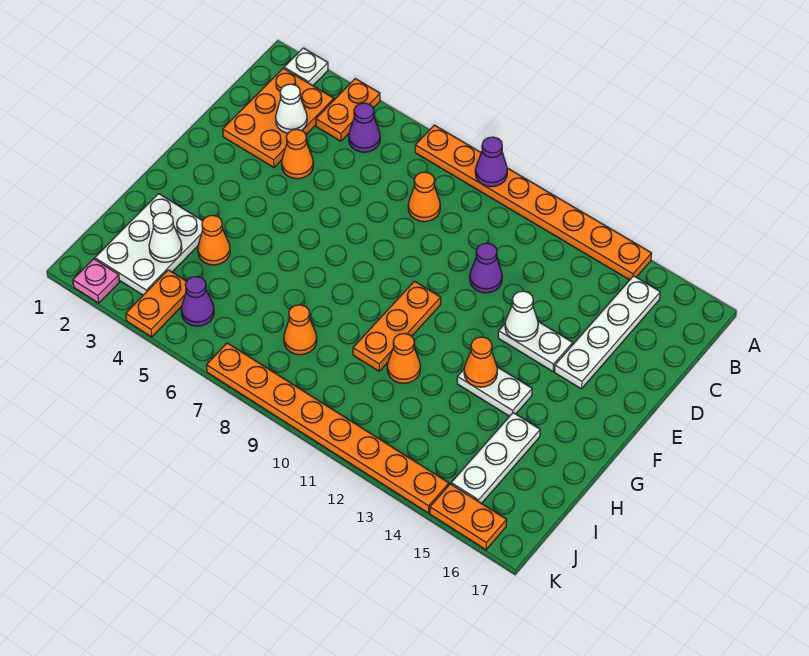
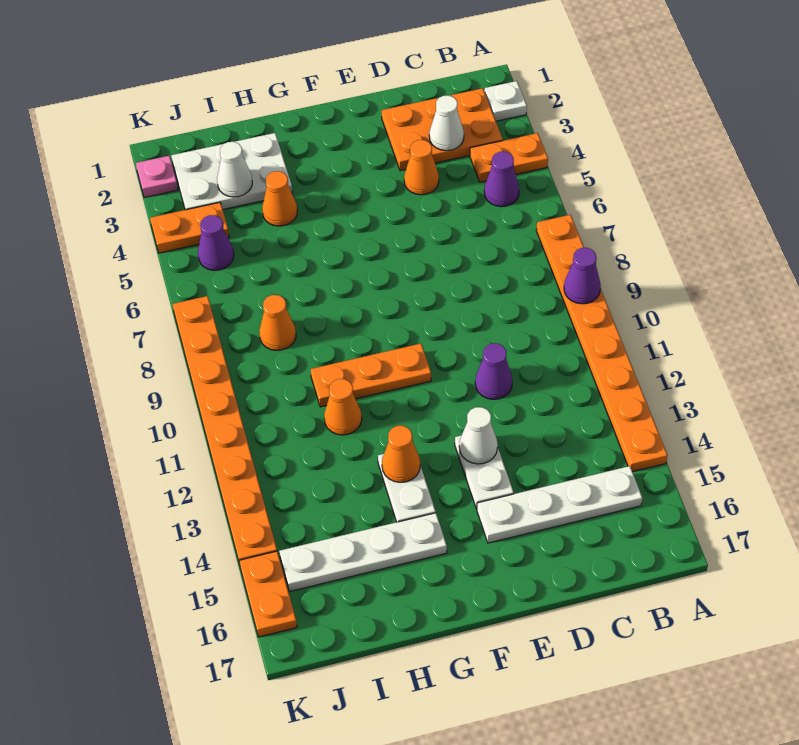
orange 1x1 cone [408,172,440,222] -> none
white 1x3 plate [451,413,540,504] -> white 1x4 plate [279,513,447,591]

